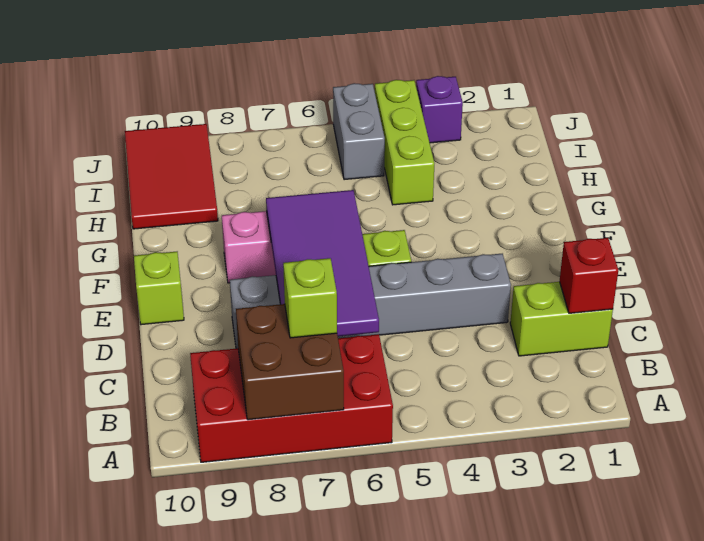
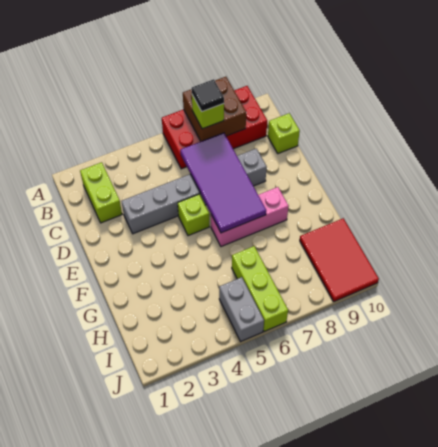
none -> black 1x1 tile [192,79,224,111]
lime 1x2 brick [510,282,613,356] -> lime 1x2 brick turned to [80,162,122,223]
red 1x1 brick [560,238,618,313] -> none
lime 1x1 brick [134,252,184,325] -> lime 1x1 brick moved to [268,113,300,154]
lime 1x3 brick [375,80,434,205] -> lime 1x3 brick moved to [232,246,288,332]
purple 1x1 brick [416,76,463,143] -> none

